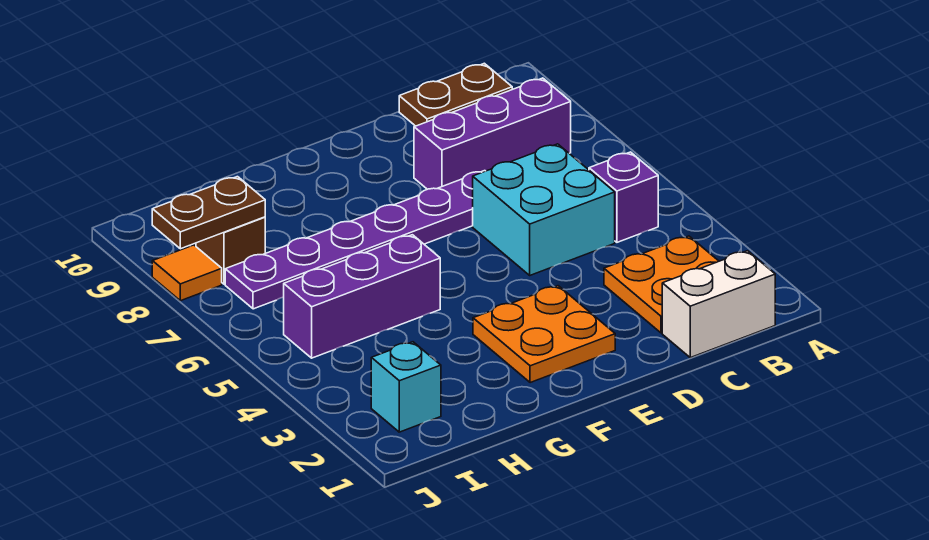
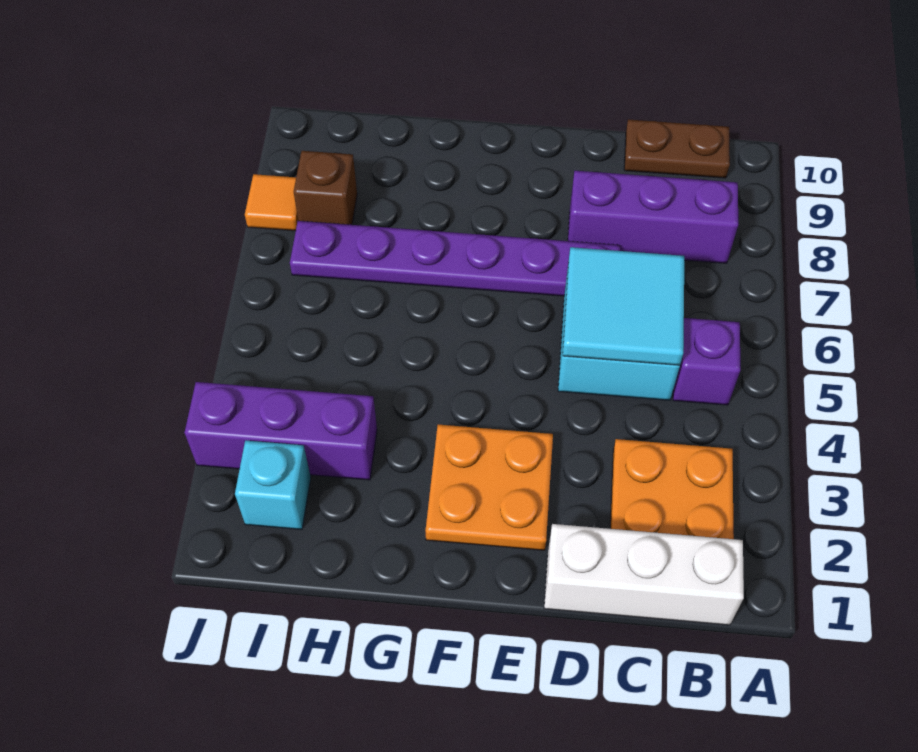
white 1x2 brick [662,251,775,358] -> white 1x3 brick [544,524,744,625]
none -> cyan 2x2 tile [563,247,684,365]
purple 1x3 brick [284,235,440,358] -> purple 1x3 brick moved to [185,382,377,480]
brown 1x2 plate [152,177,265,249] -> none

